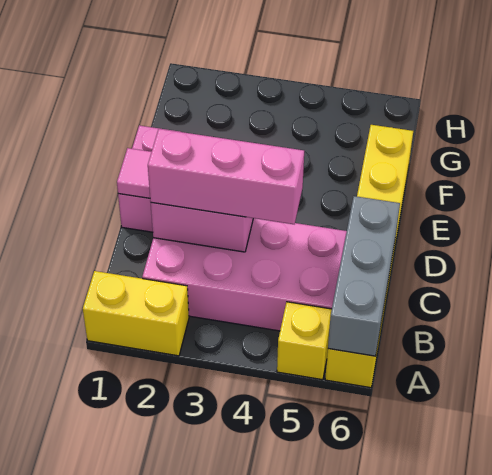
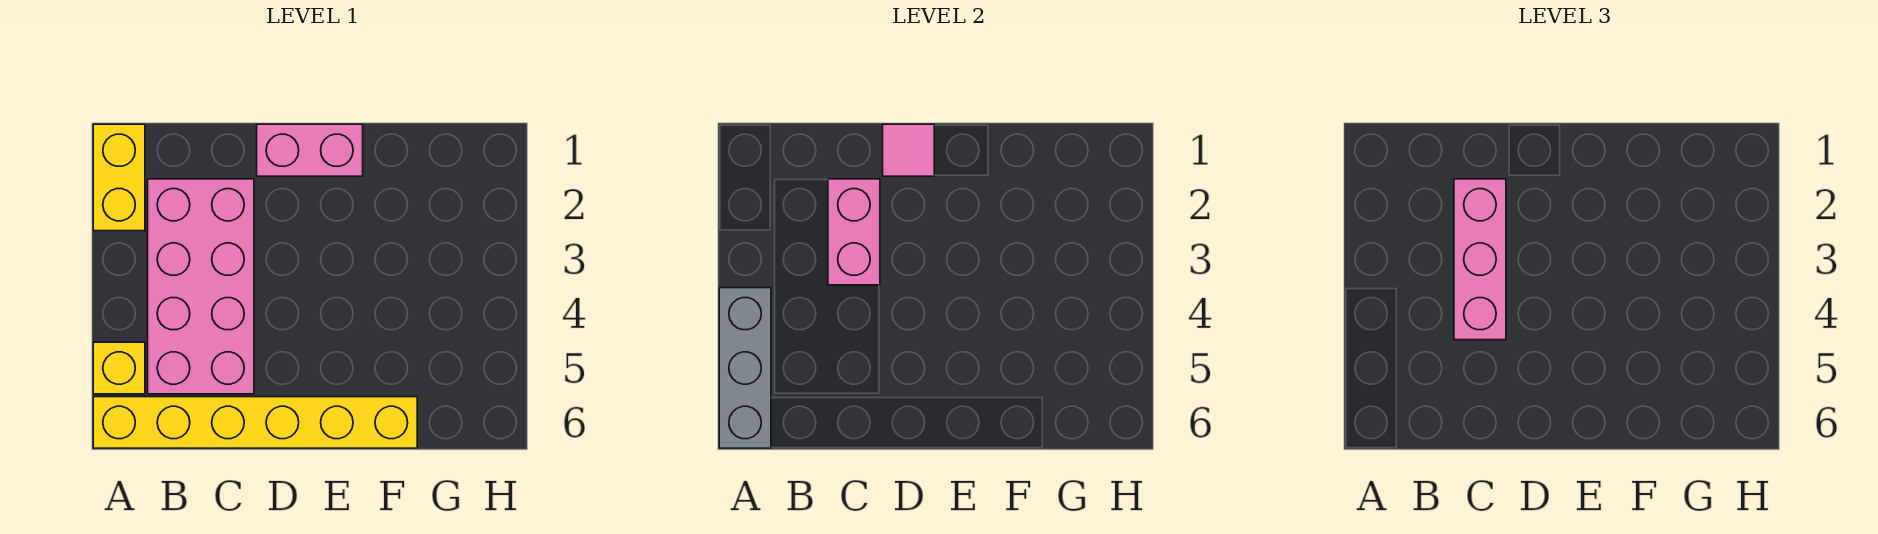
grey 1x3 brick [328,196,400,356] -> grey 1x3 brick turned to [719,288,771,448]

